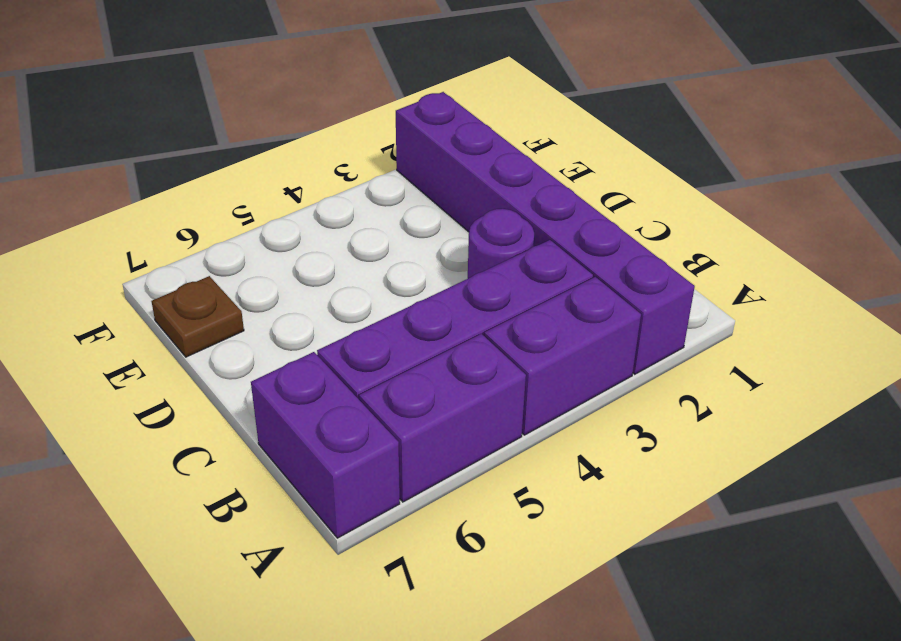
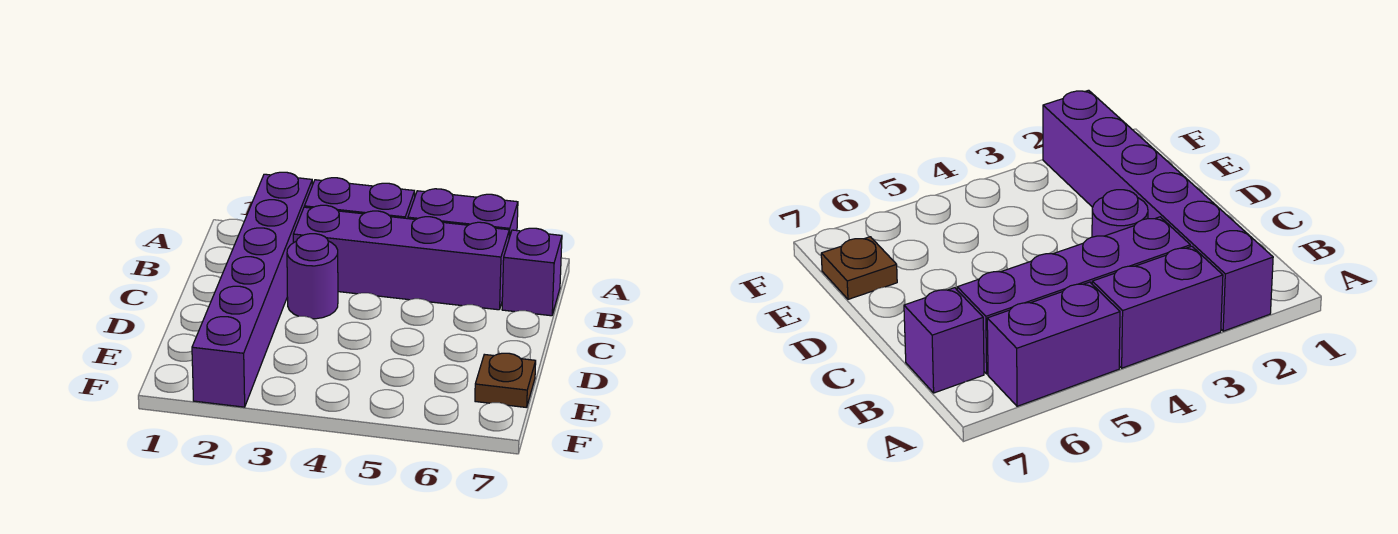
purple 1x2 brick [251,352,400,538] -> purple 1x1 brick [502,228,562,316]

